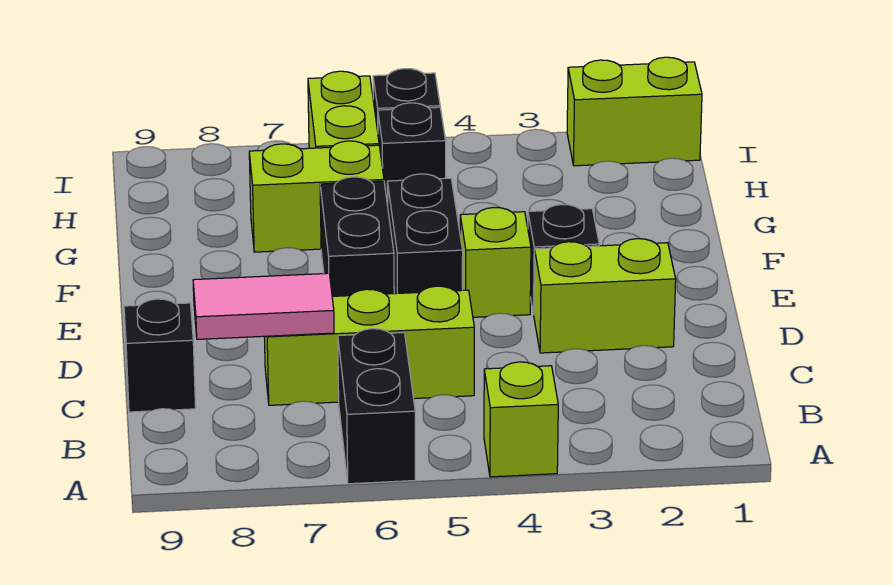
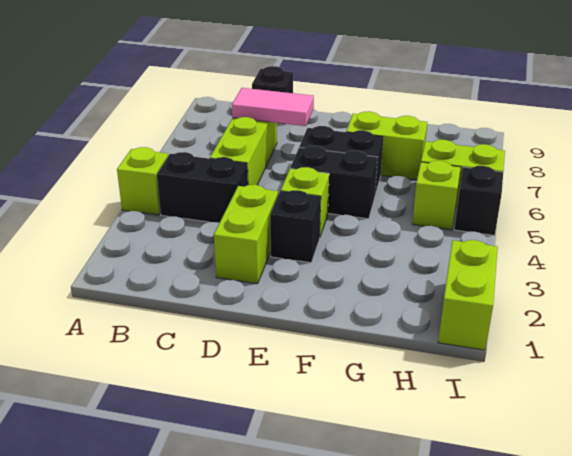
black 1x2 brick [338,329,415,484] -> black 1x2 brick moved to [157,152,248,223]
pink 1x2 tile [193,273,334,339] -> pink 1x2 tile turned to [232,88,314,126]
lime 1x2 brick [249,141,384,252] -> lime 1x2 brick turned to [346,111,427,180]
black 1x1 brick [378,103,446,205] -> lime 1x1 brick [412,161,461,230]

